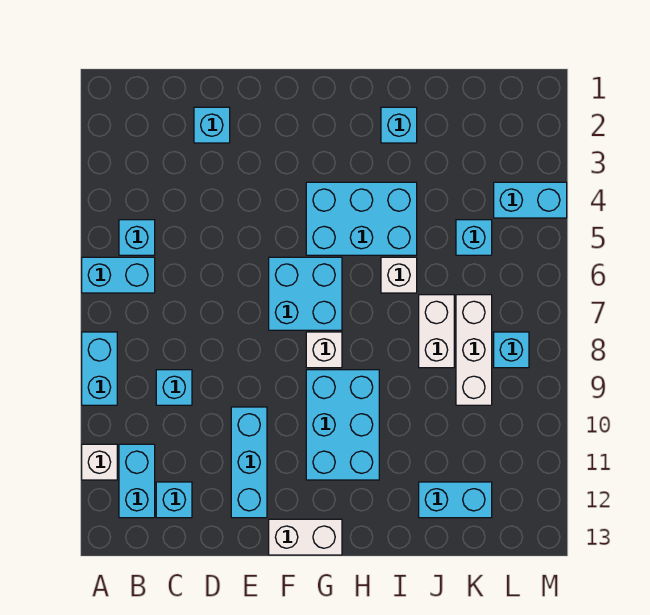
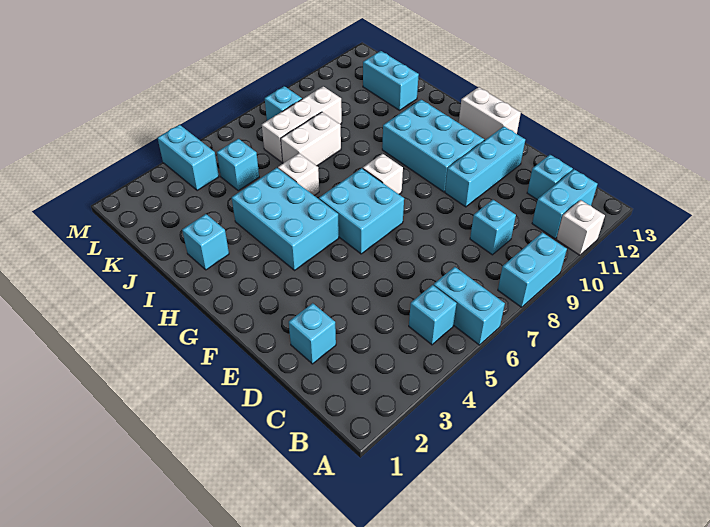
cyan 2x3 brick [306,370,379,480] -> cyan 2x3 brick turned to [382,100,484,192]

